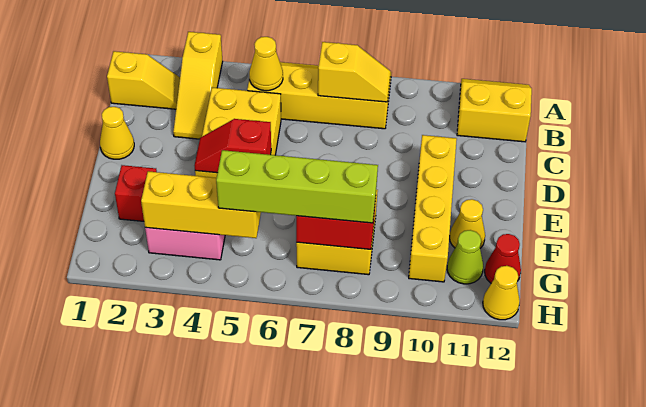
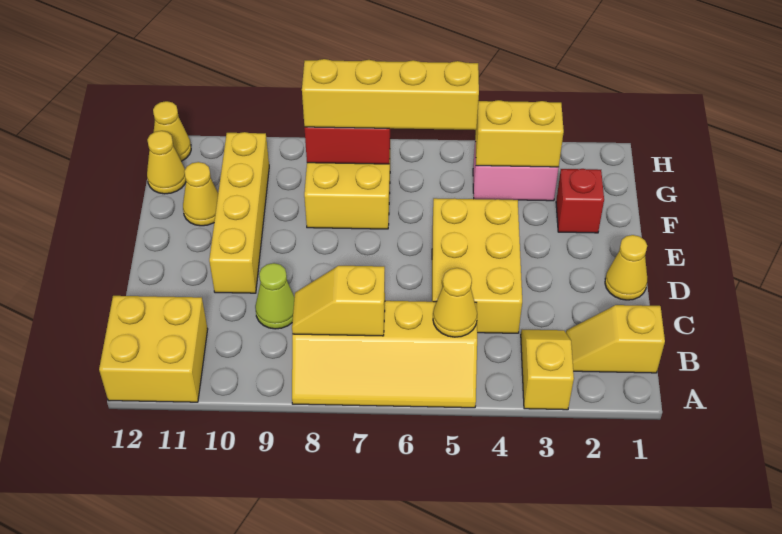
yellow 1x3 slope [173,32,223,139] -> yellow 1x2 slope [521,330,574,410]
yellow 2x2 slope [457,79,532,142] -> yellow 2x2 brick [99,296,208,402]
red 1x2 slope [195,119,271,173] -> none
yellow 1x3 brick [141,171,261,238] -> yellow 1x2 brick [475,100,564,167]
lime 1x4 brick [216,150,378,223] -> yellow 1x4 brick [302,59,479,130]
lime 1x1 cone [447,230,483,284] -> lime 1x1 cone moved to [255,263,295,329]
red 1x1 cone [485,234,521,283] -> yellow 1x1 cone [147,131,186,194]

